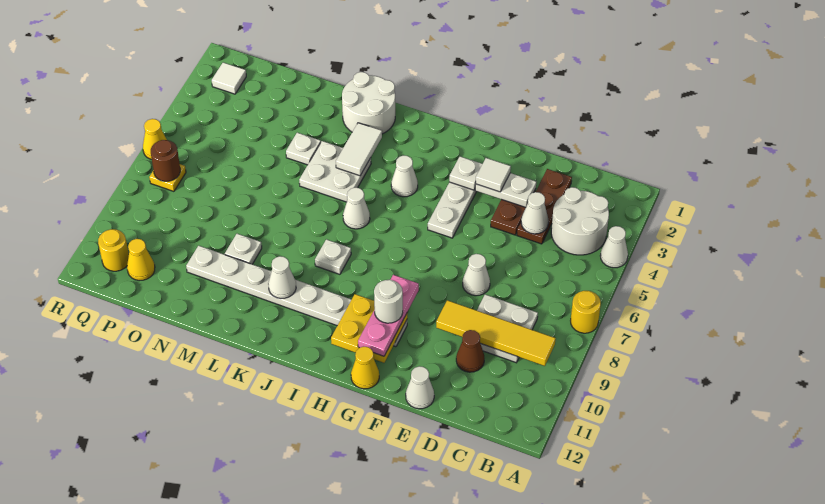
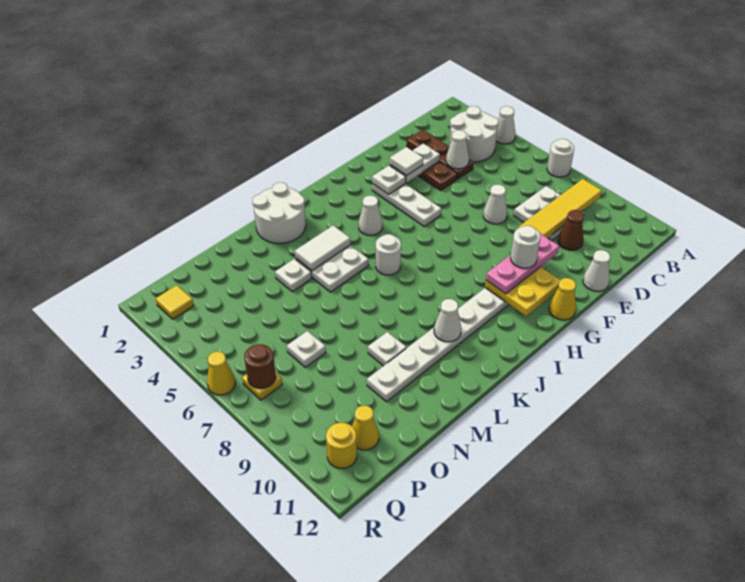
yellow 1x1 round brick [571,291,601,333] -> white 1x1 round brick [547,139,574,177]
pink 1x3 plate [358,275,419,356] -> pink 1x3 plate turned to [486,234,559,294]
white 1x1 cone [343,188,370,229] -> white 1x1 round brick [376,234,401,275]
white 1x1 plate [315,239,351,274] -> white 1x1 plate moved to [287,331,326,367]
white 1x2 tile [336,123,382,176] -> white 1x2 tile turned to [295,225,350,271]
white 1x1 tile [212,62,246,94] -> yellow 1x1 tile [156,285,194,319]

